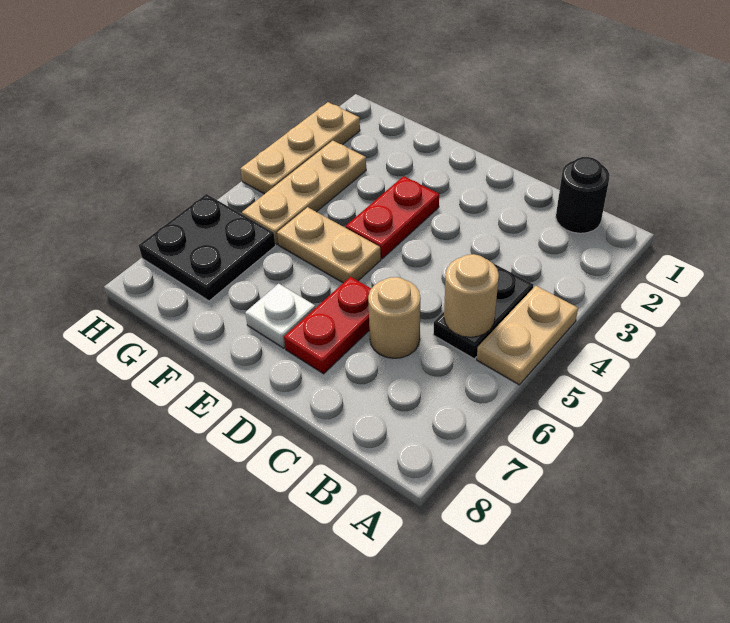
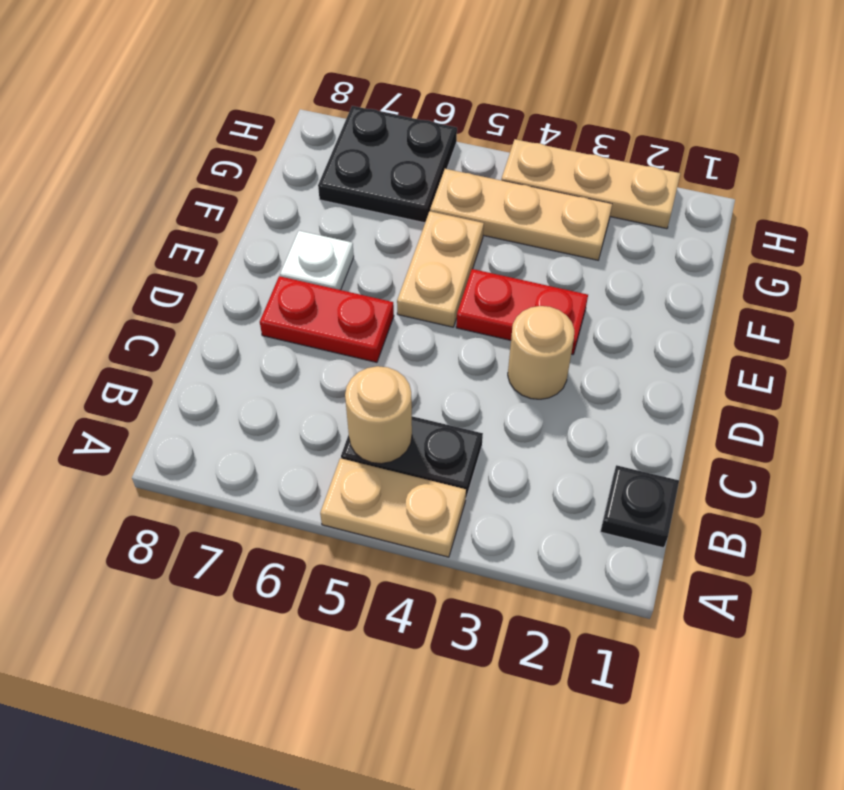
black 1x1 round brick [556,157,610,233] -> black 1x1 plate [600,465,679,548]
tan 1x1 round brick [368,277,421,358] -> tan 1x1 round brick moved to [508,306,574,399]

